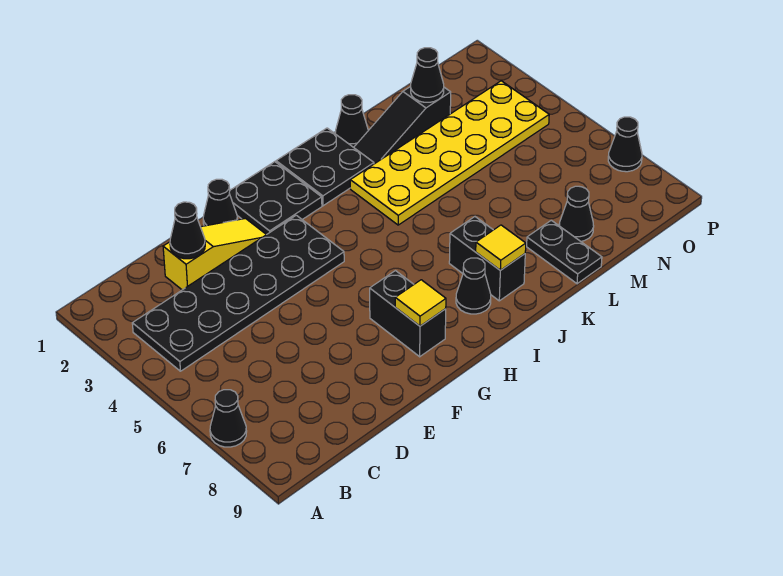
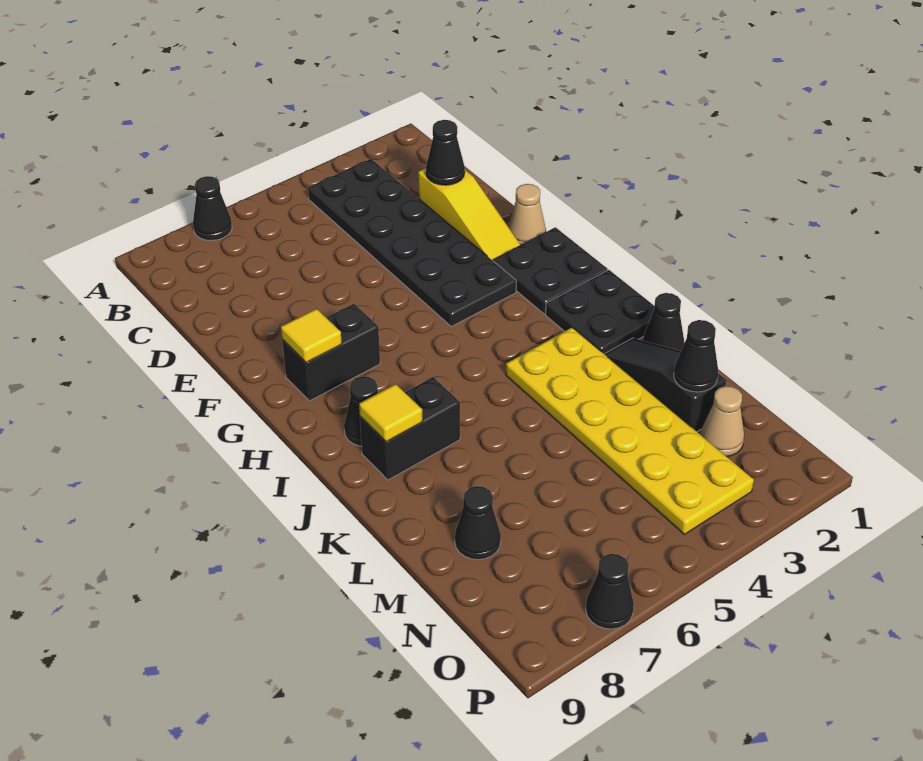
black 1x1 cone [203,179,238,226] -> tan 1x1 cone [508,184,546,245]
black 1x2 plate [527,220,602,284] -> none
none -> tan 1x1 cone [700,386,744,456]

